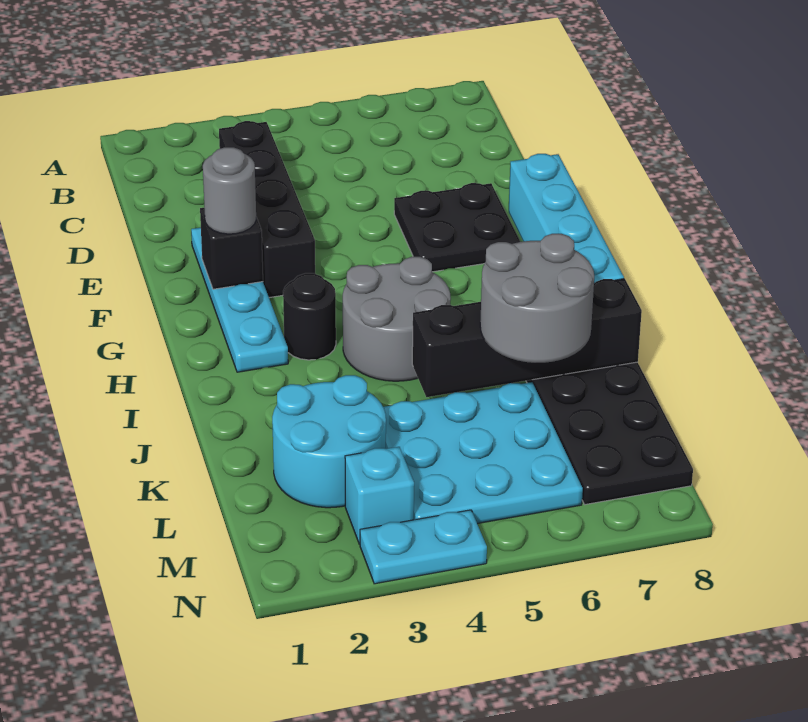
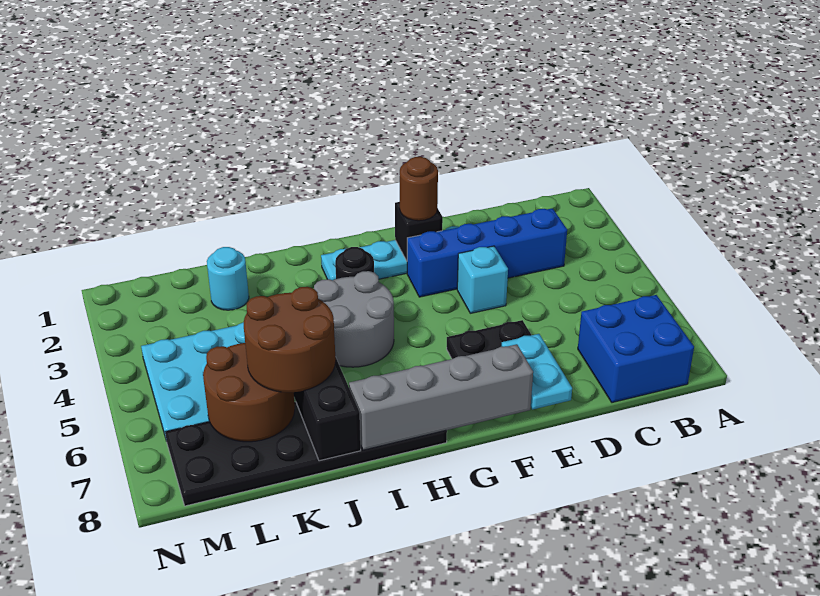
none -> blue 2x2 brick [578,295,694,403]
black 1x4 brick [219,121,315,298] -> blue 1x4 brick [407,208,567,297]
grey 1x1 round brick [203,147,256,234] -> brown 1x1 round brick [400,157,438,221]
cyan 1x4 brick [509,154,624,283] -> grey 1x4 brick [349,344,533,450]
grey 2x2 round brick [480,234,594,363] -> brown 2x2 round brick [244,287,336,392]
cyan 2x2 round brick [272,375,386,508] -> cyan 1x1 round brick [207,247,249,310]
none -> brown 2x2 round brick [203,343,295,442]
cyan 1x1 brick [345,447,414,544] -> cyan 1x1 brick moved to [457,246,508,313]
cyan 1x2 plate [360,510,487,584] -> cyan 1x2 plate moved to [501,334,572,410]

